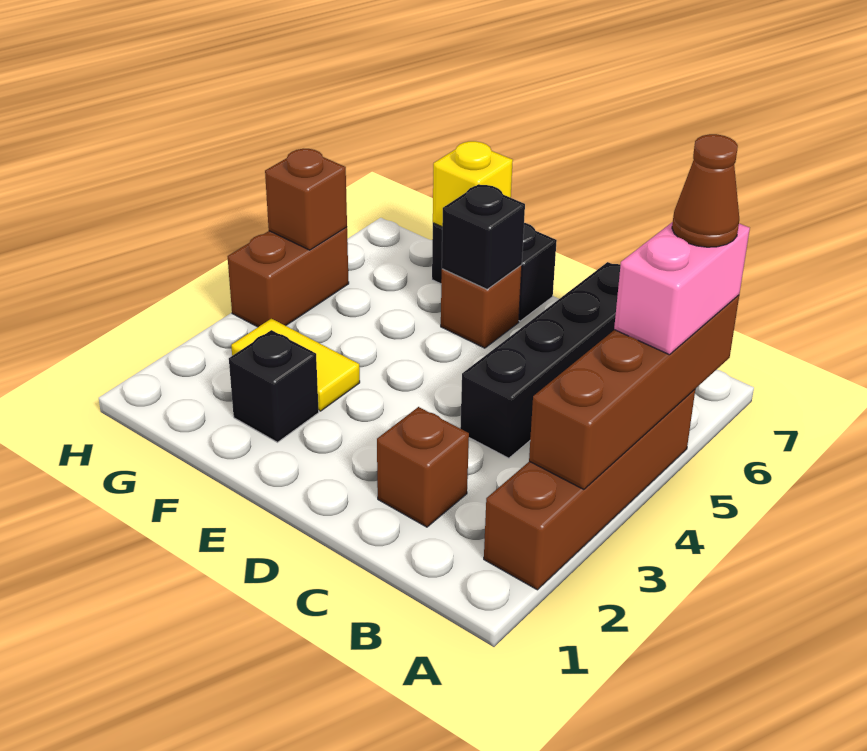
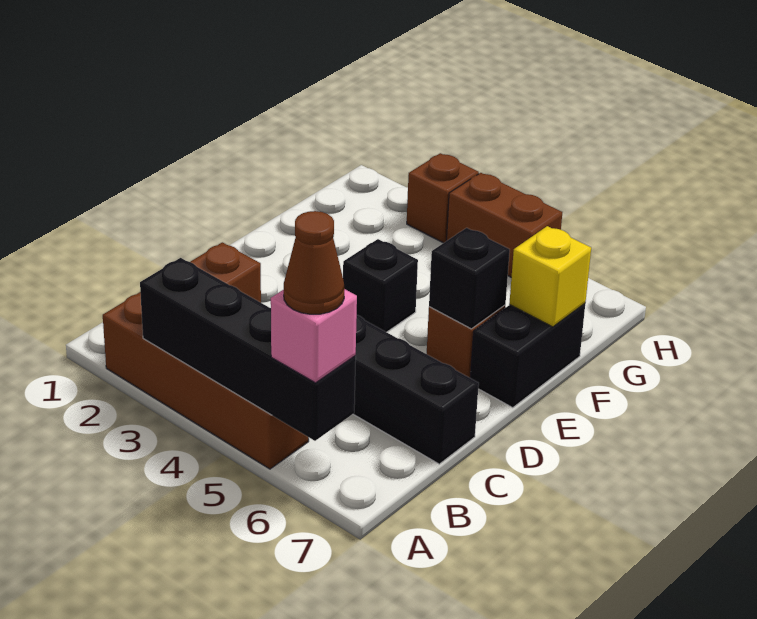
brown 1x4 brick [529,295,739,489] -> black 1x4 brick [140,258,356,441]
pink 1x2 brick [614,222,750,355] -> pink 1x1 brick [271,289,357,383]
black 1x1 brick [229,330,319,442] -> black 1x1 brick moved to [343,239,418,332]
yellow 1x2 tile [231,319,360,411] -> none
brown 1x1 brick [265,149,347,250] -> brown 1x1 brick moved to [407,153,479,243]

